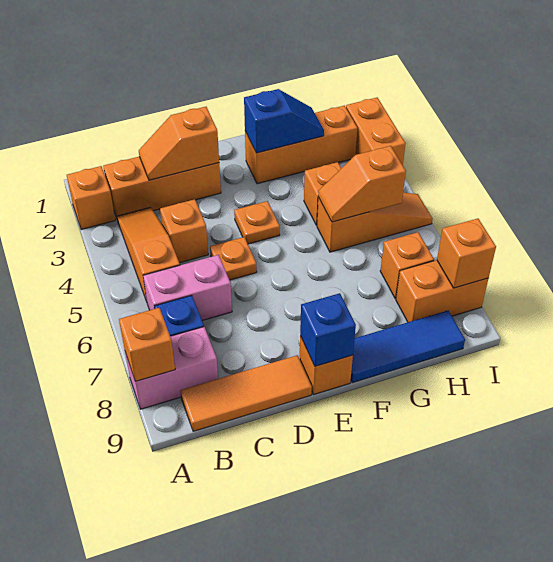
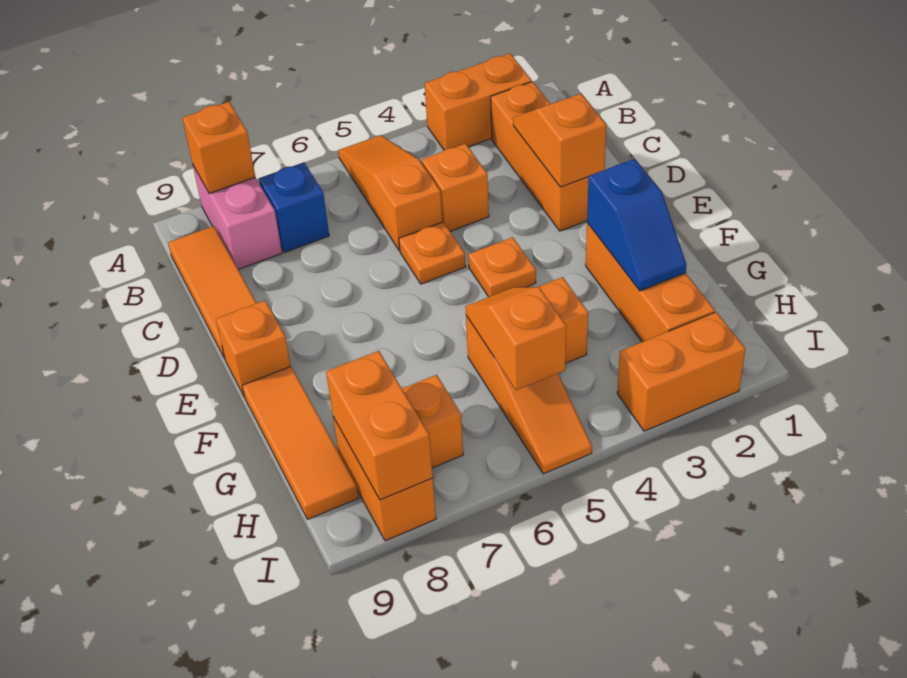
orange 1x1 brick [67,166,115,230] -> orange 1x2 brick [424,53,532,150]
orange 1x3 slope [117,207,180,301] -> orange 1x3 slope turned to [338,135,442,250]
pink 1x2 brick [143,255,232,321] -> none
blue 1x1 brick [300,293,356,366] -> none
blue 1x3 tile [351,311,465,383] -> orange 1x3 tile [242,367,358,519]
orange 1x1 brick [437,219,496,288] -> orange 1x2 brick [326,351,433,500]

